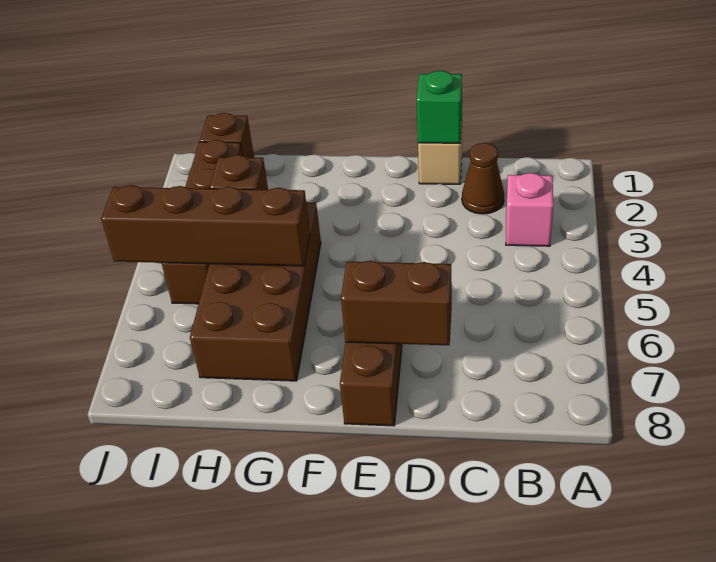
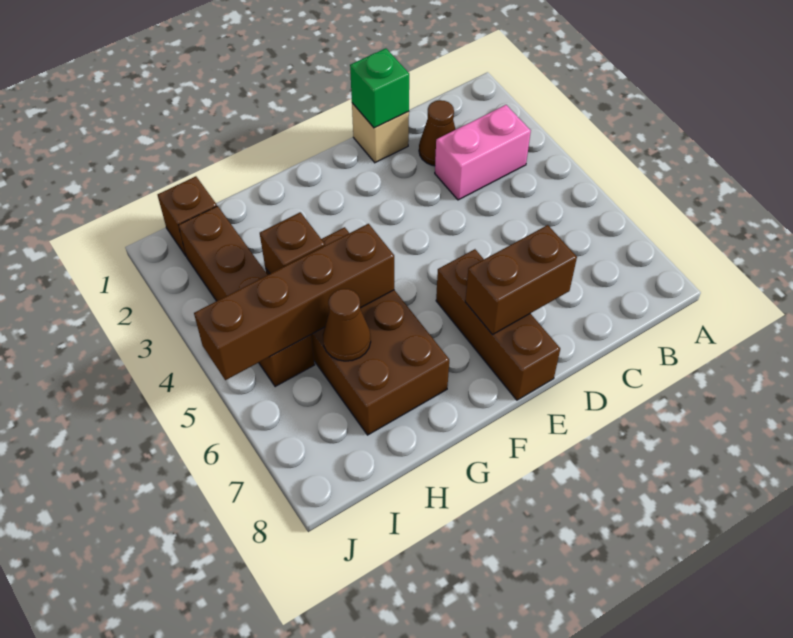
pink 1x1 brick [506,173,554,246] -> pink 1x2 brick [435,105,531,200]
none -> brown 1x1 cone [323,289,371,361]

